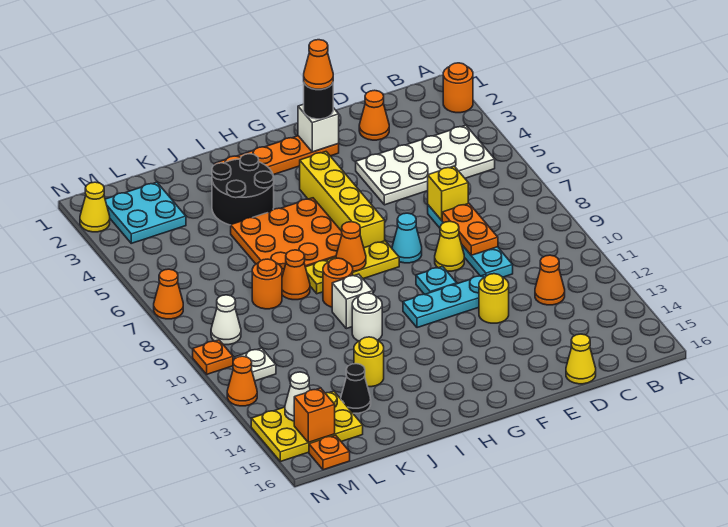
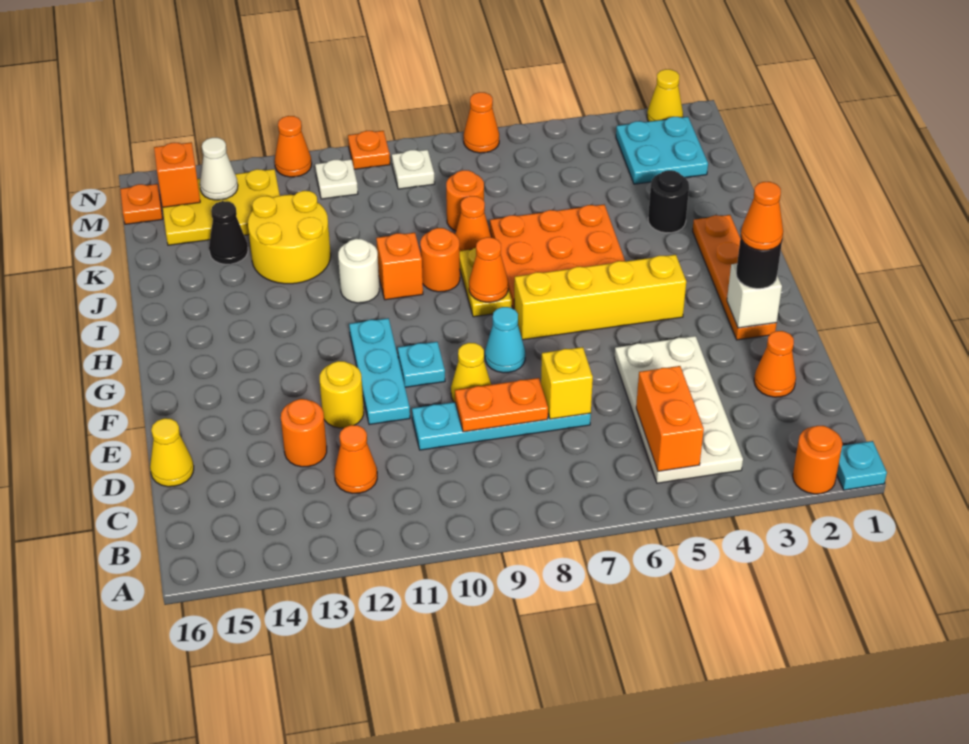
none -> cyan 1x1 plate [837,441,887,490]
none -> orange 1x2 brick [636,366,704,471]
none -> orange 1x1 round brick [281,399,327,467]
yellow 1x3 plate [306,241,399,294] -> yellow 1x2 plate [460,248,512,317]
black 2x2 round brick [212,154,274,225] -> black 1x1 round brick [648,170,689,233]
white 1x1 brick [332,274,373,329] -> orange 1x1 brick [376,233,423,300]
yellow 1x1 round brick [354,337,384,387] -> yellow 2x2 round brick [248,191,331,284]
yellow 2x3 plate [251,391,363,462] -> yellow 2x3 plate turned to [163,169,280,245]
white 1x1 cone [211,295,241,345] -> white 1x1 plate [392,150,435,189]

